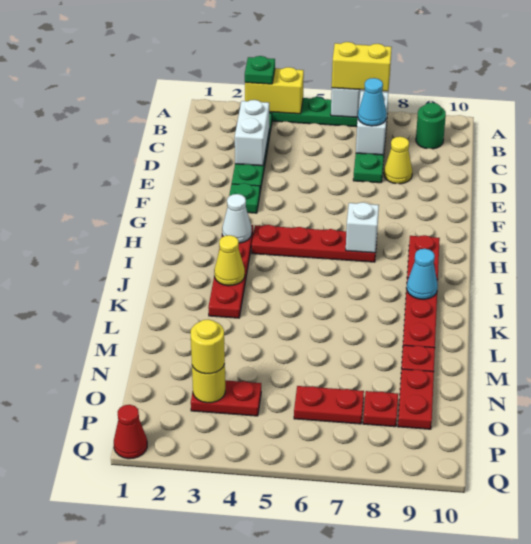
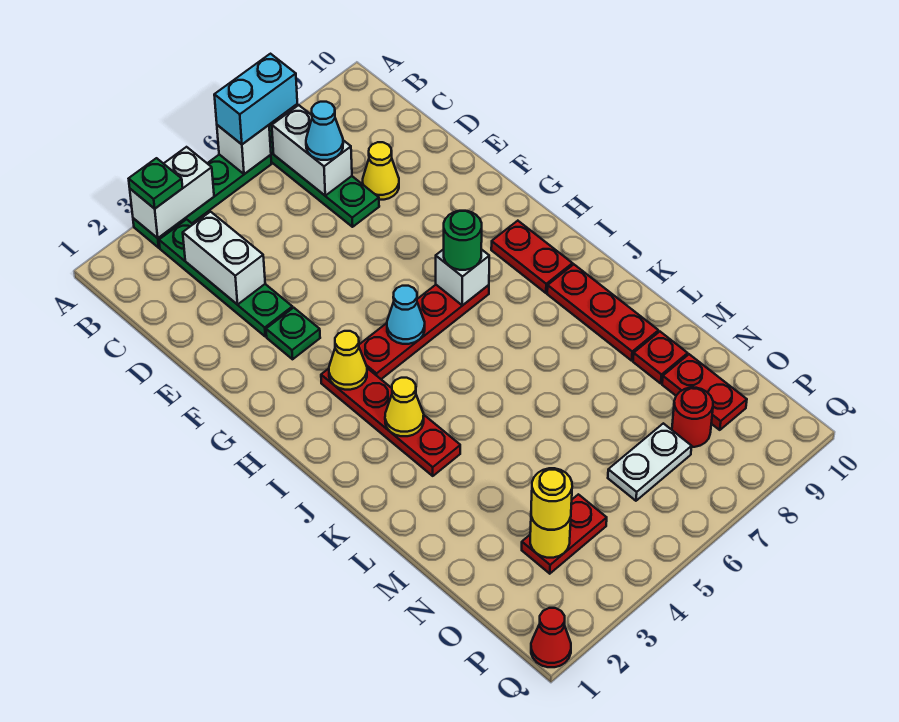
yellow 1x2 brick [245,67,304,114] -> white 1x2 brick [130,147,214,238]
yellow 1x2 brick [332,42,392,91] -> cyan 1x2 brick [214,54,297,144]
green 1x1 round brick [416,103,446,149] -> green 1x1 round brick moved to [444,211,482,270]
white 1x1 cone [222,194,252,243] -> yellow 1x1 cone [329,331,367,390]
cyan 1x1 cone [407,249,438,299] -> cyan 1x1 cone moved to [387,286,425,344]
red 1x2 plate [294,386,364,424] -> white 1x2 plate [608,423,692,501]
red 1x1 plate [363,391,398,427] -> red 1x1 round brick [672,388,713,447]

